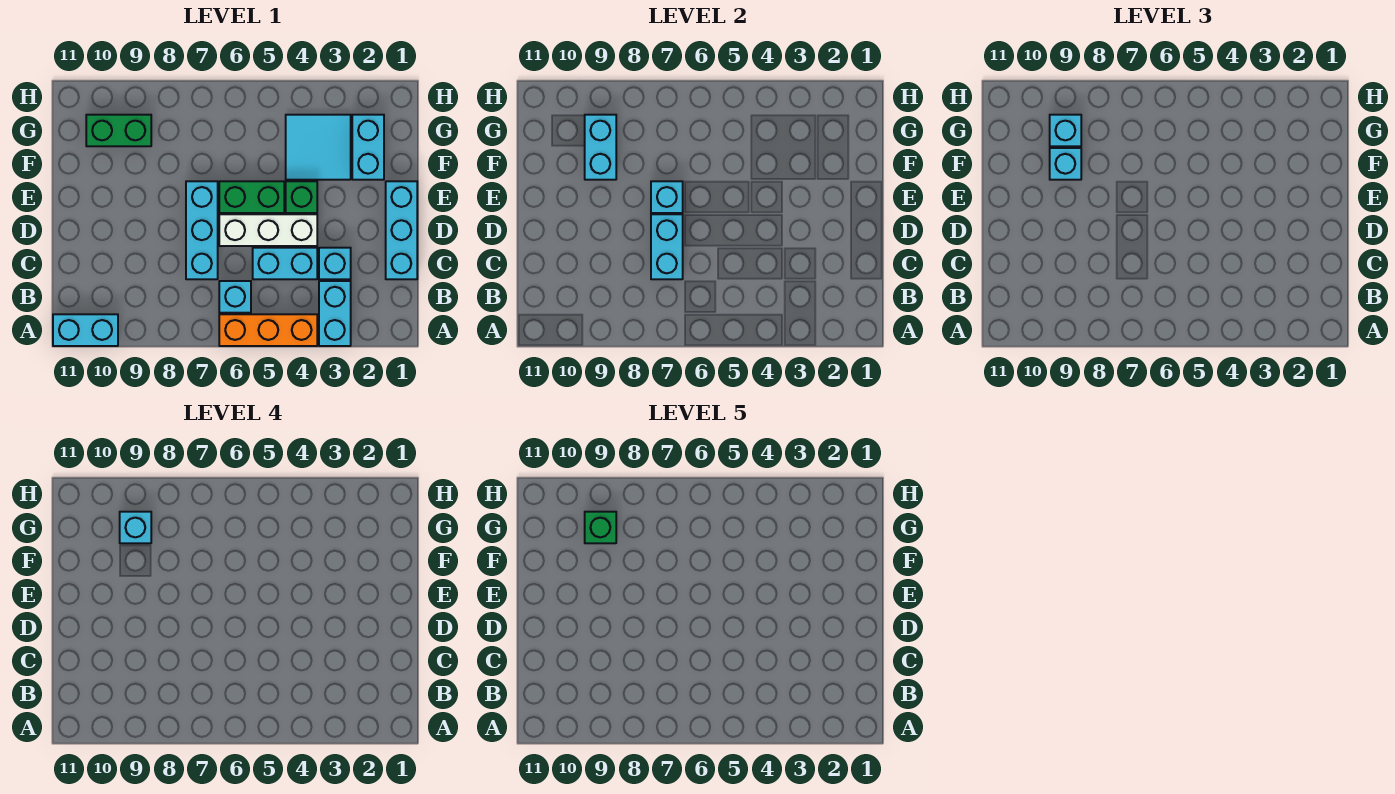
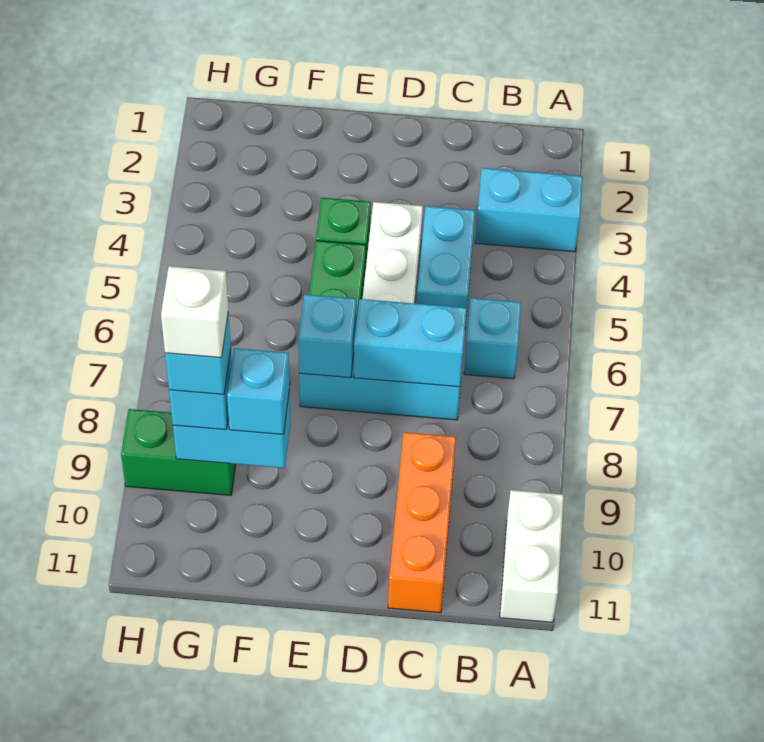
orange 1x3 brick [219,314,317,346] -> orange 1x3 brick moved to [388,432,456,613]
cyan 1x2 brick [53,314,118,346] -> white 1x2 brick [500,490,564,622]
cyan 1x3 brick [386,181,417,279] -> none
cyan 1x1 brick [319,248,351,279] -> none
cyan 1x2 brick [352,115,384,180] -> none
cyan 2x2 tile [286,115,351,180] -> none
green 1x2 brick [86,115,151,146] -> green 1x2 brick turned to [121,409,236,495]
green 1x1 brick [585,512,616,543] -> white 1x1 brick [161,266,228,358]

